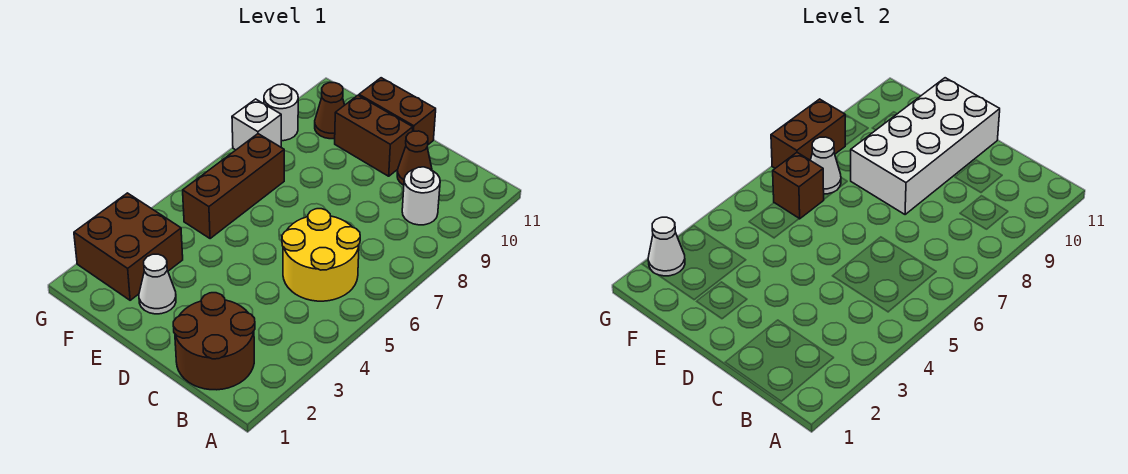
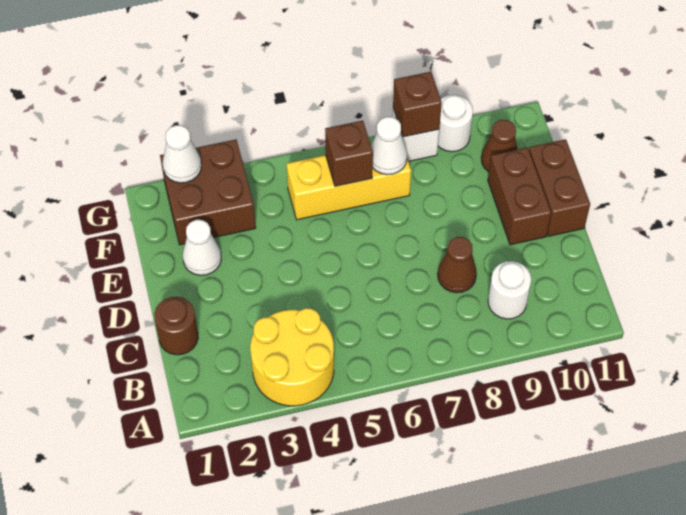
brown 2x2 round brick [173,293,255,390] -> brown 1x1 round brick [154,297,198,355]
yellow 2x2 round brick [282,209,360,301] -> yellow 2x2 round brick moved to [250,308,334,406]
brown 1x1 cone [397,131,432,185] -> brown 1x1 cone moved to [438,237,477,293]
white 2x4 brick [851,78,1000,215] -> none
brown 1x3 brick [183,134,284,239] -> yellow 1x3 brick [287,155,411,220]
brown 1x2 brick [771,99,845,168] -> brown 1x1 brick [393,72,442,137]

